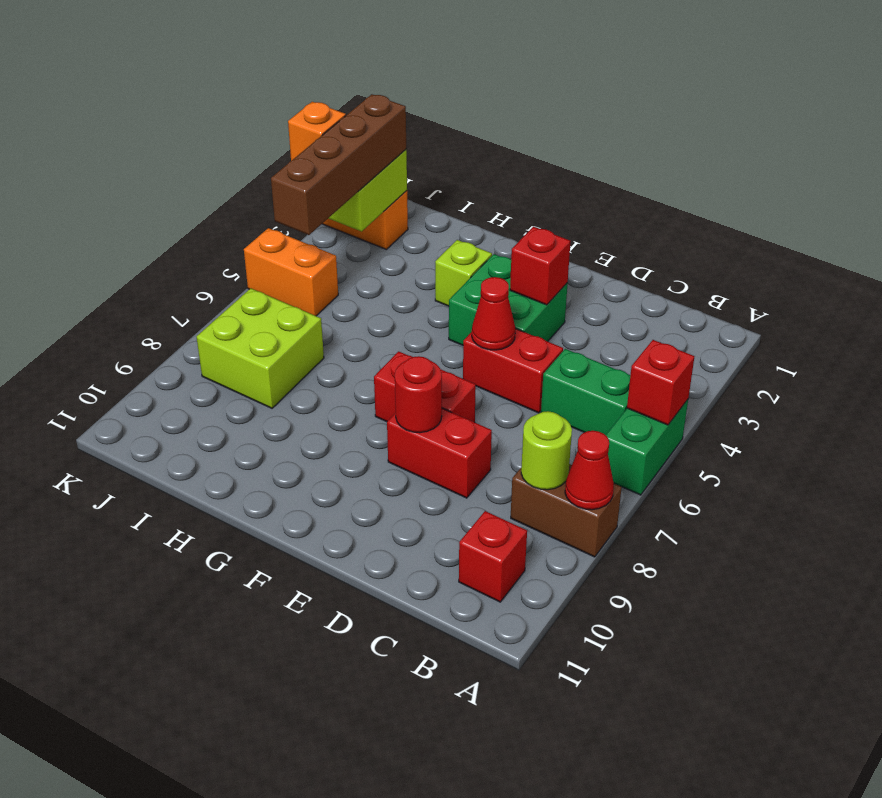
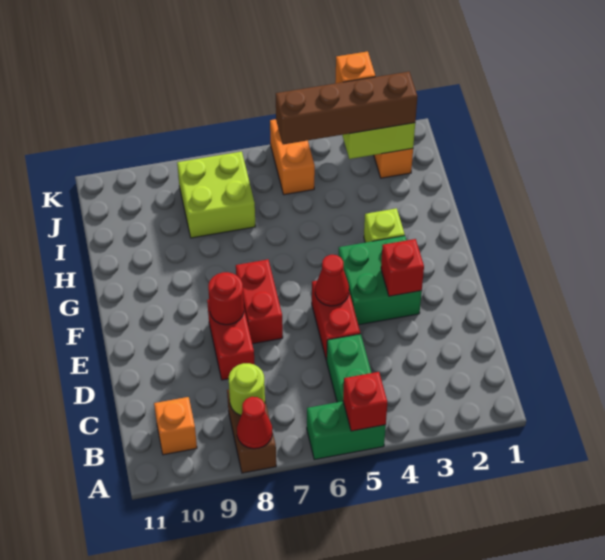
red 1x1 brick [459,511,527,602] -> orange 1x1 brick [154,397,197,455]

